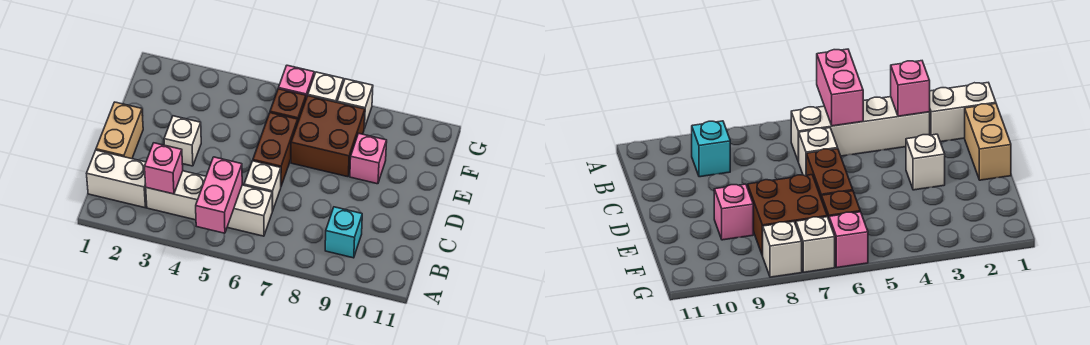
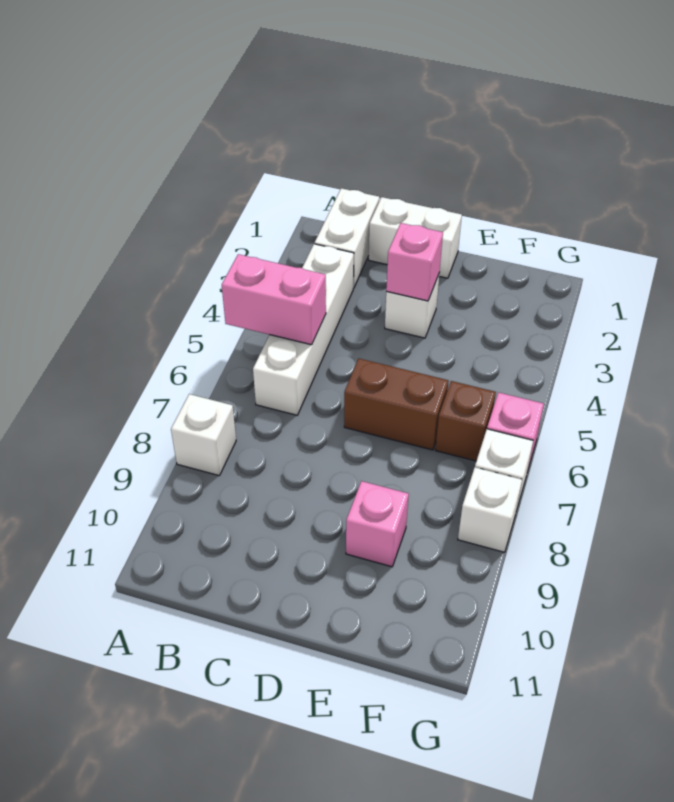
pink 1x1 brick [145,143,183,194] -> pink 1x1 brick moved to [386,223,443,301]
cyan 1x1 brick [325,207,362,258] -> none
tan 1x2 brick [96,102,143,159] -> white 1x2 brick [369,197,462,278]
white 1x1 brick [244,161,281,211] -> white 1x1 brick moved to [171,394,236,476]
brown 2x2 brick [291,96,365,177] -> none

